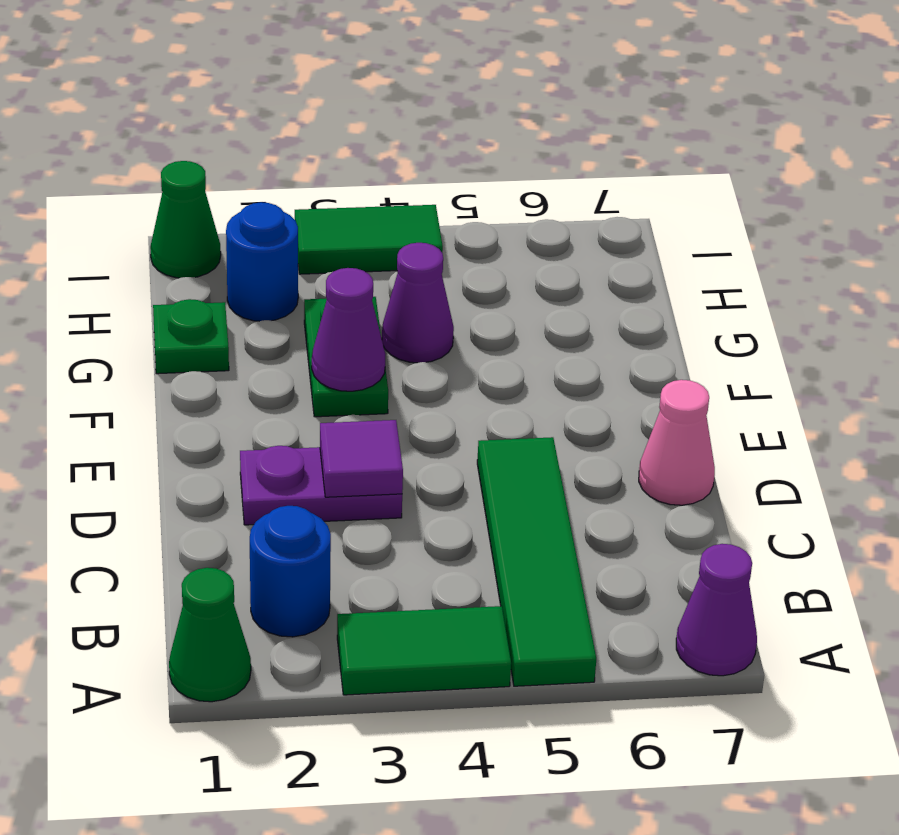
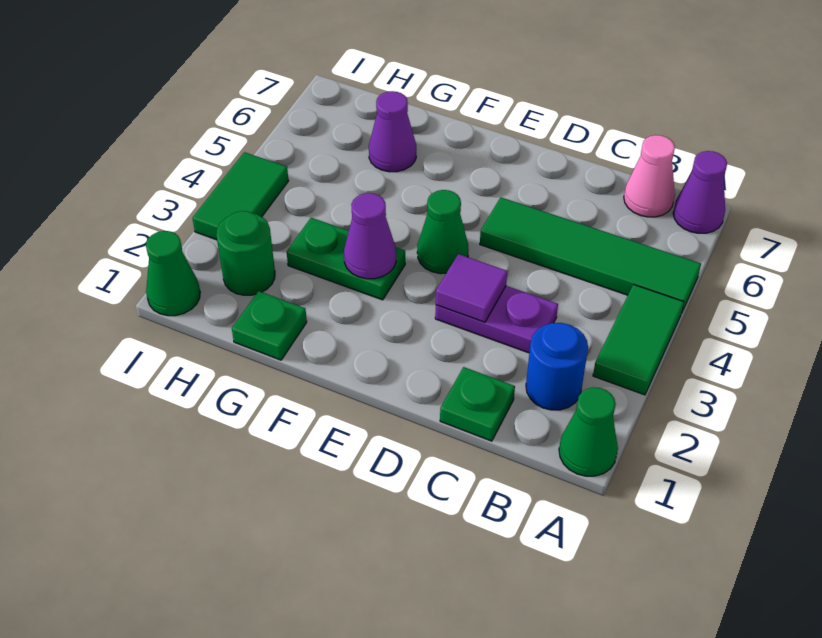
none -> green 1x1 plate [440,367,515,441]
purple 1x2 plate [240,446,402,525] -> purple 1x2 plate turned to [435,286,558,353]
pink 1x1 cone [639,380,715,505] -> pink 1x1 cone moved to [624,135,675,217]
none -> green 1x1 cone [417,190,469,274]
purple 1x1 cone [382,243,454,363] -> purple 1x1 cone moved to [369,91,416,172]
blue 1x1 round brick [226,202,298,321] -> green 1x1 round brick [216,211,275,295]

